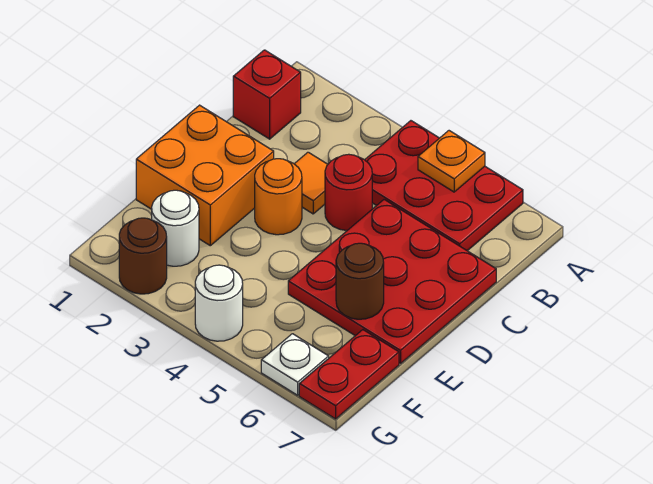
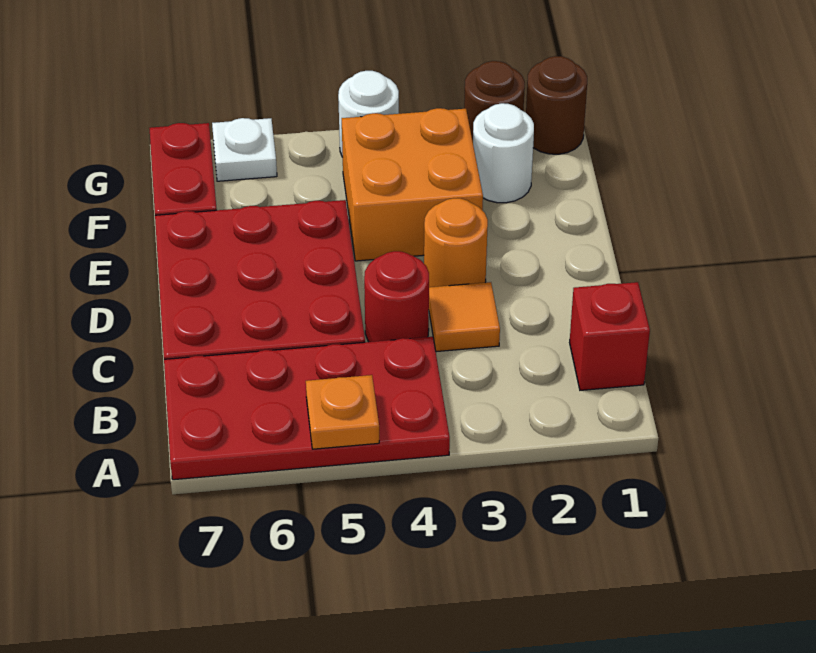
red 2x3 plate [365,121,523,251] -> red 2x4 plate [164,337,450,480]
orange 2x2 brick [136,105,274,246] -> orange 2x2 brick moved to [342,108,483,261]
brown 1x1 round brick [336,243,384,319] -> brown 1x1 round brick moved to [526,56,587,154]

